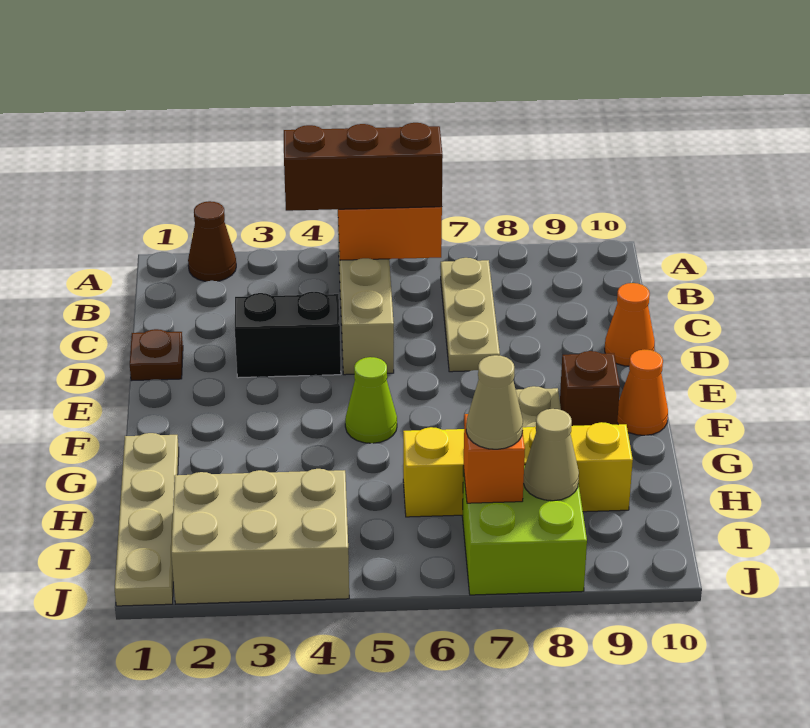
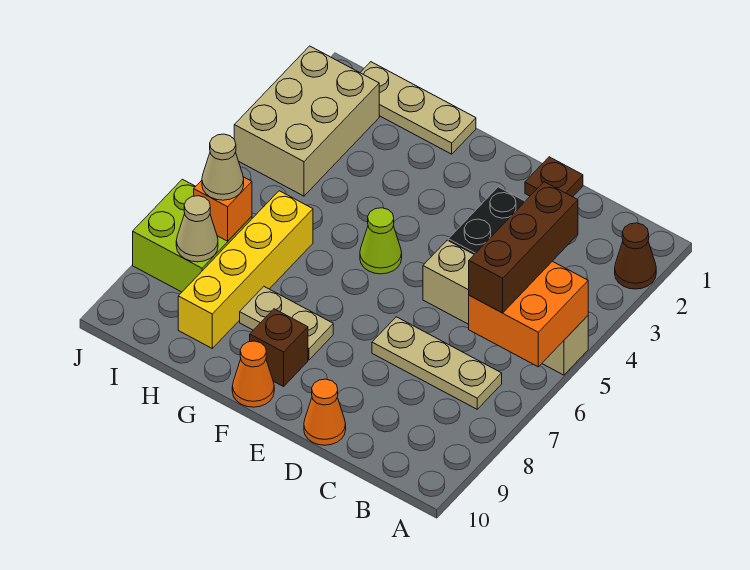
tan 1x4 plate [115,433,179,606] -> tan 1x3 plate [360,62,476,154]

